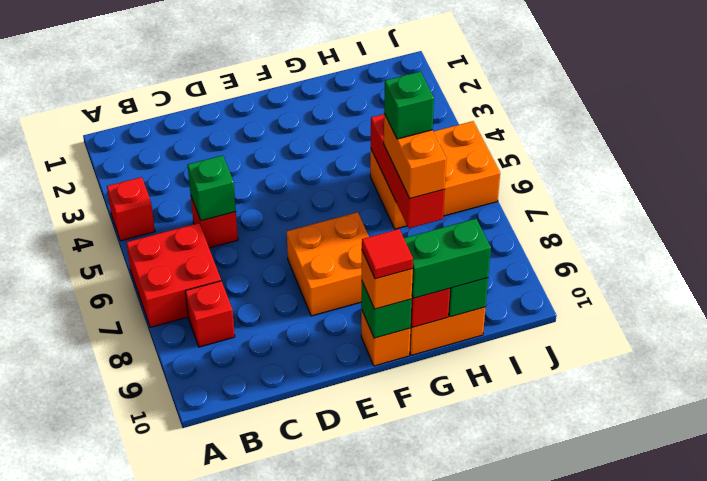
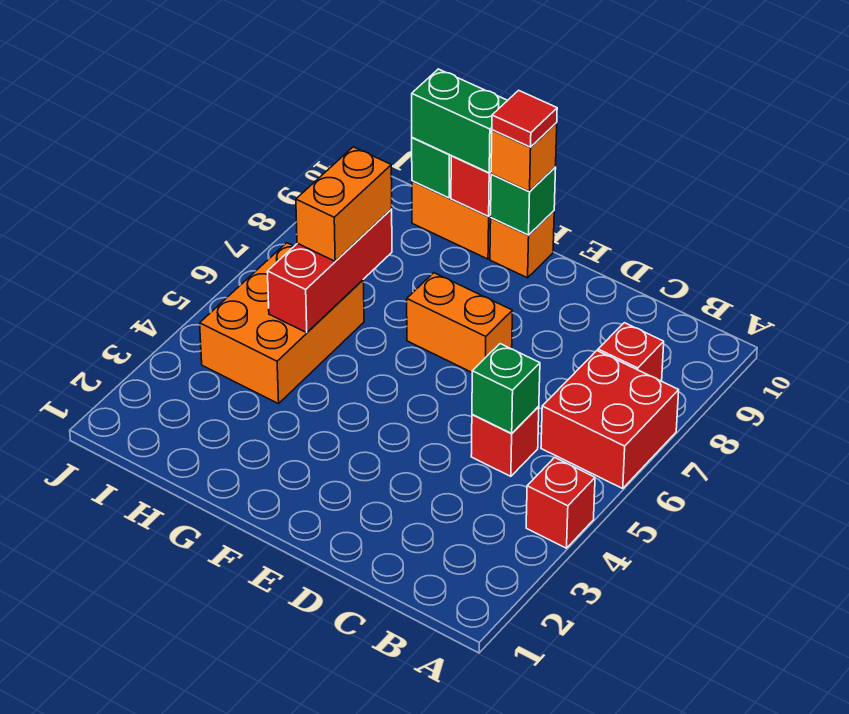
orange 2x2 brick [287,212,369,316] -> orange 1x2 brick [407,273,512,372]
orange 2x3 brick [370,121,500,229] -> orange 2x3 brick turned to [200,243,364,404]
green 1x1 brick [384,72,434,139] -> none

